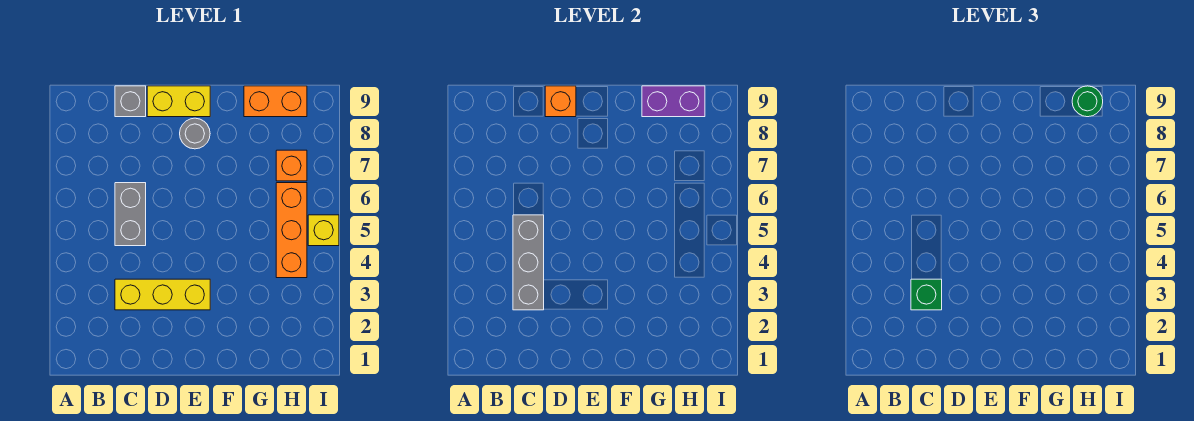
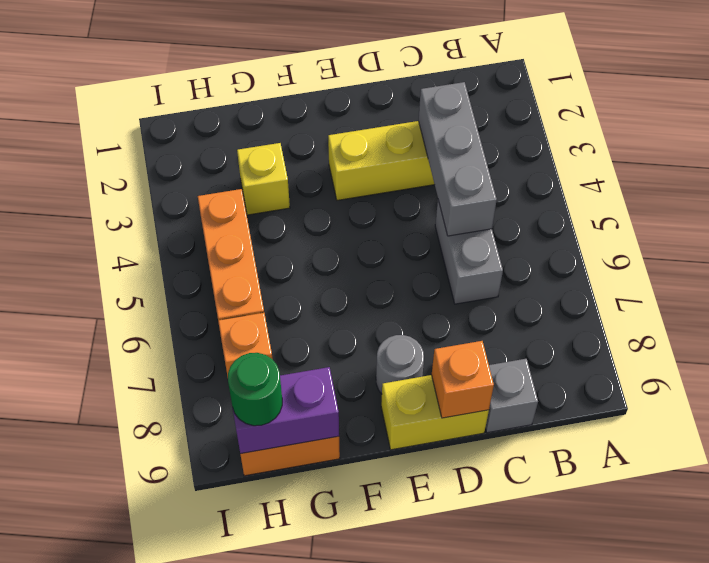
green 1x1 brick [911,279,942,310] -> none
yellow 1x1 brick [308,215,339,246] -> yellow 1x1 brick moved to [237,143,290,215]

